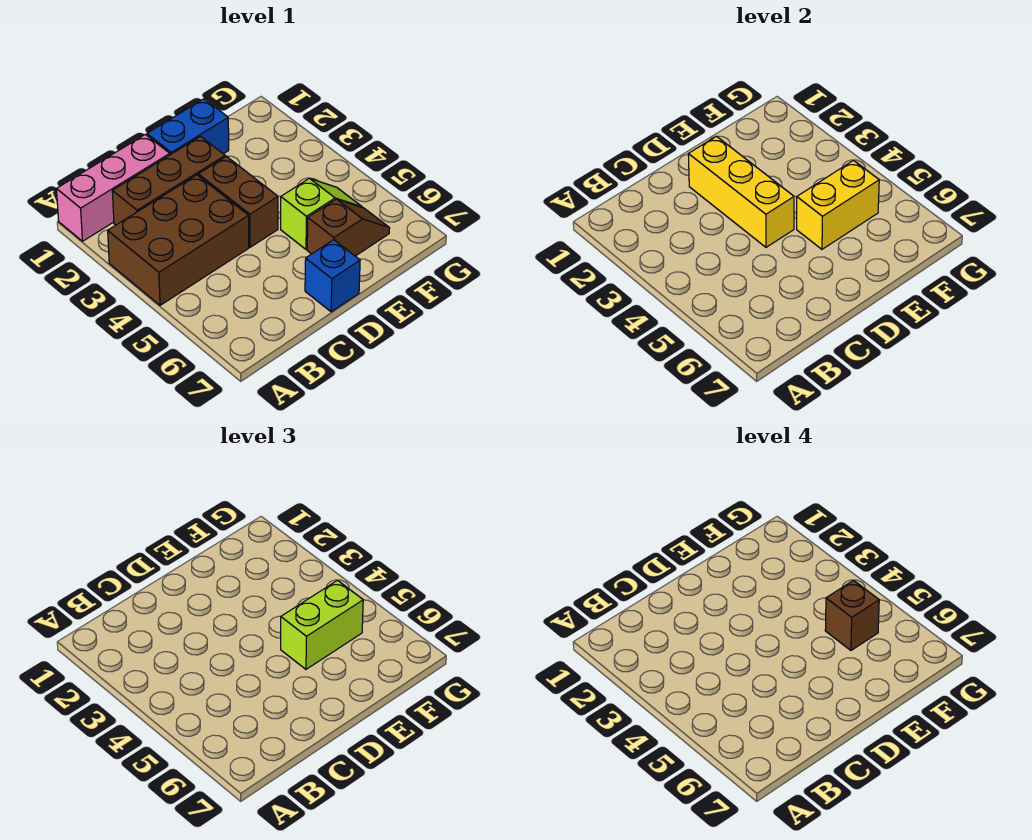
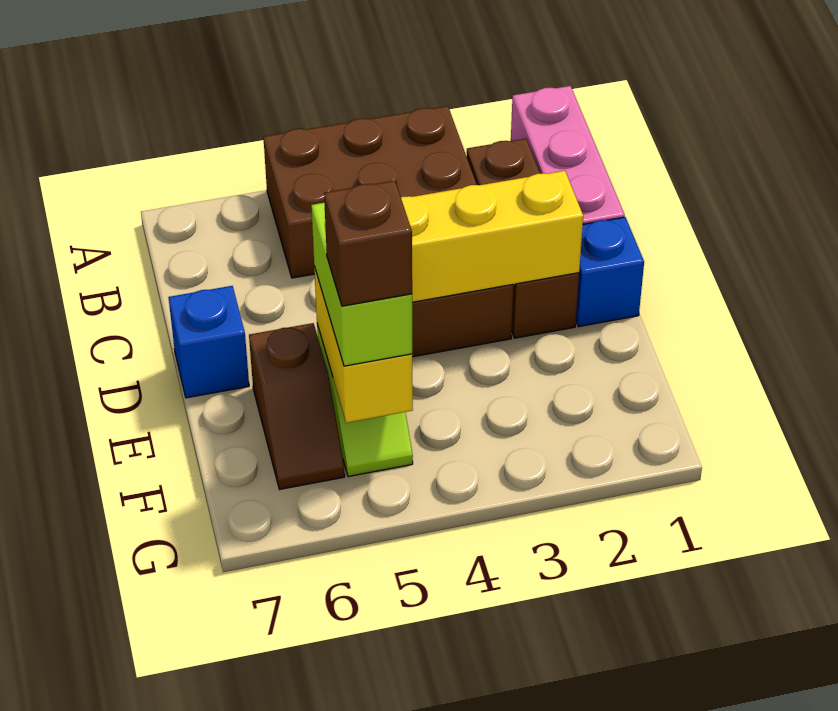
brown 2x3 brick [108,175,249,305] -> brown 2x3 brick turned to [263,106,477,278]
blue 1x2 brick [147,99,229,155] -> blue 1x1 brick [576,217,644,327]

